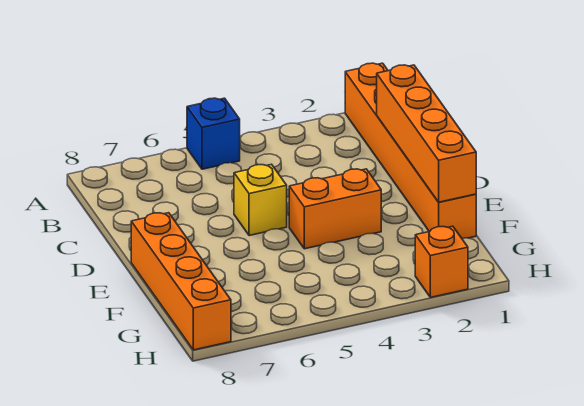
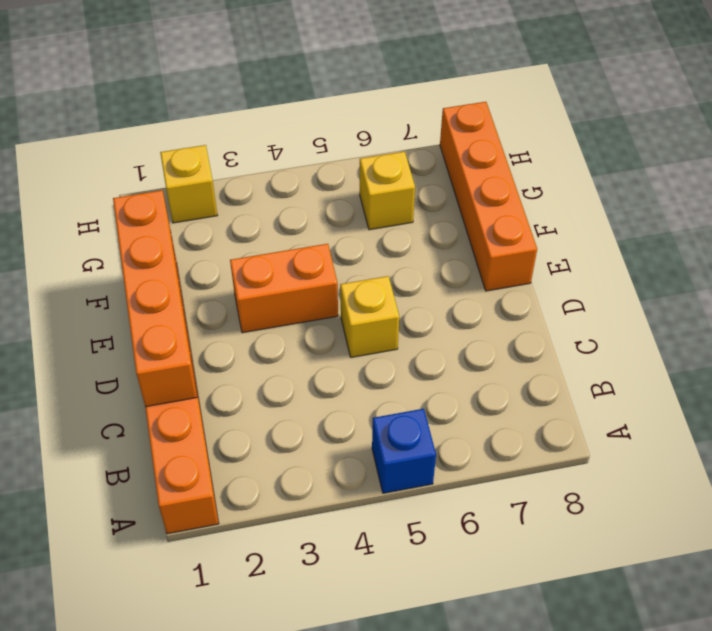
none -> yellow 1x1 brick [360,152,415,230]
orange 1x1 brick [415,226,468,297] -> yellow 1x1 brick [160,145,218,223]

